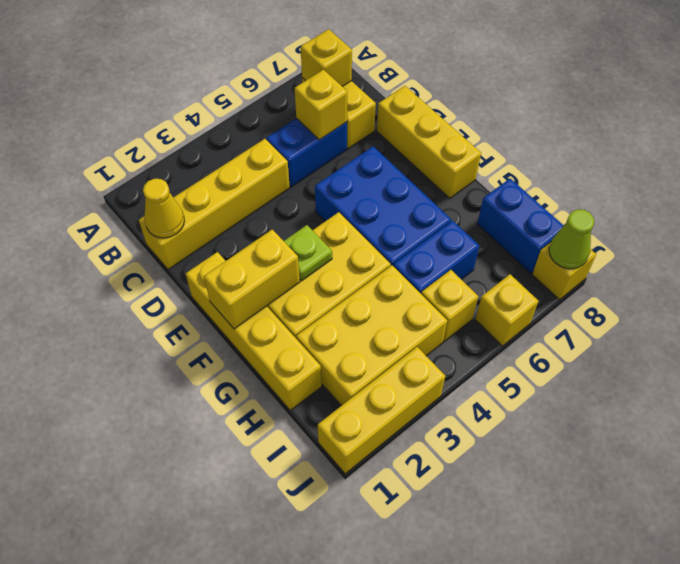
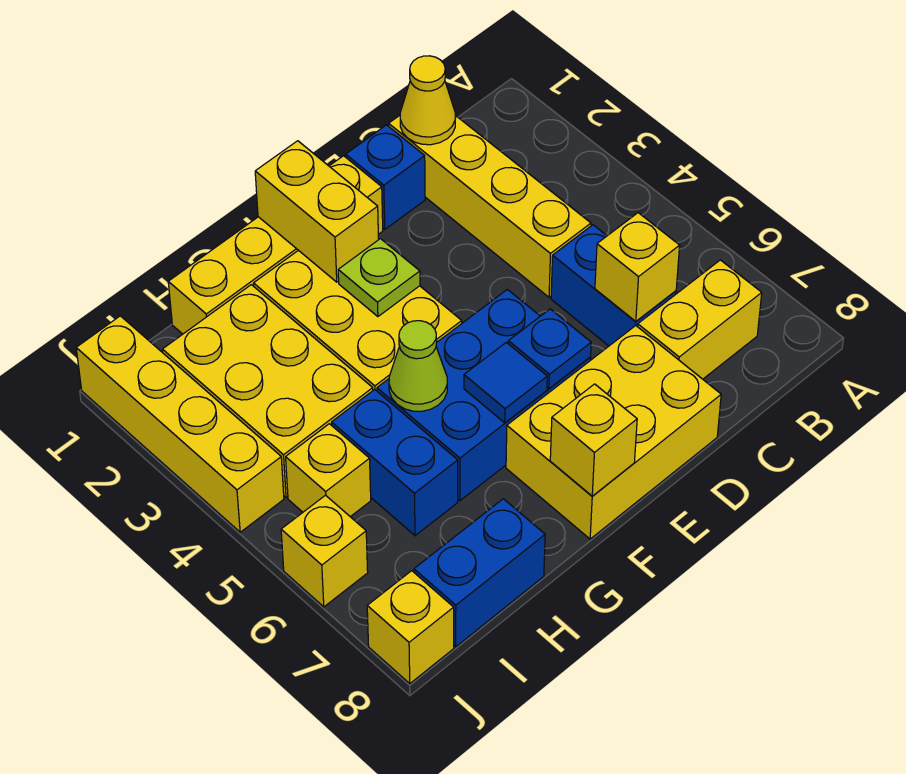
yellow 1x1 brick [301,29,352,87] -> yellow 1x1 brick moved to [550,384,637,496]
none -> blue 1x1 brick [346,125,425,229]
yellow 1x3 brick [377,86,481,198] -> yellow 2x3 brick [506,326,721,539]
none -> blue 1x1 plate [508,309,591,388]
none -> blue 1x1 tile [464,342,547,423]
yellow 1x3 brick [318,347,445,474] -> yellow 1x4 brick [76,316,284,532]
lime 1x1 cone [549,209,594,269] -> lime 1x1 cone moved to [389,321,447,411]

